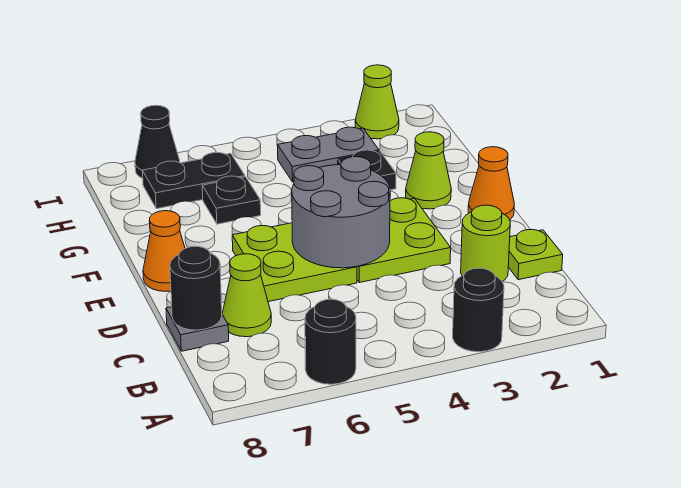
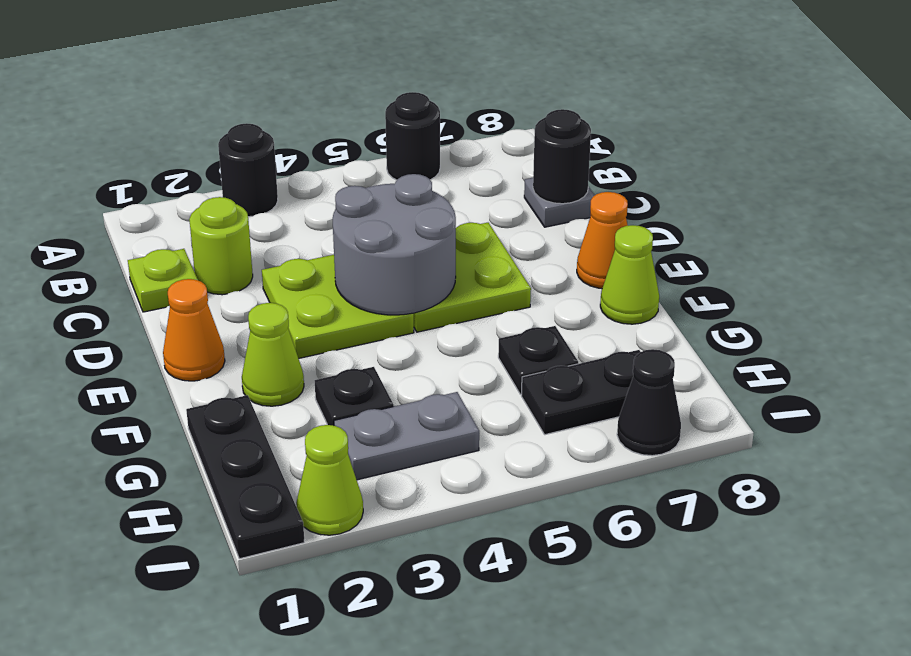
lime 1x1 cone [222,254,271,337] -> lime 1x1 cone moved to [600,225,659,324]
none -> black 1x3 plate [186,395,304,559]

